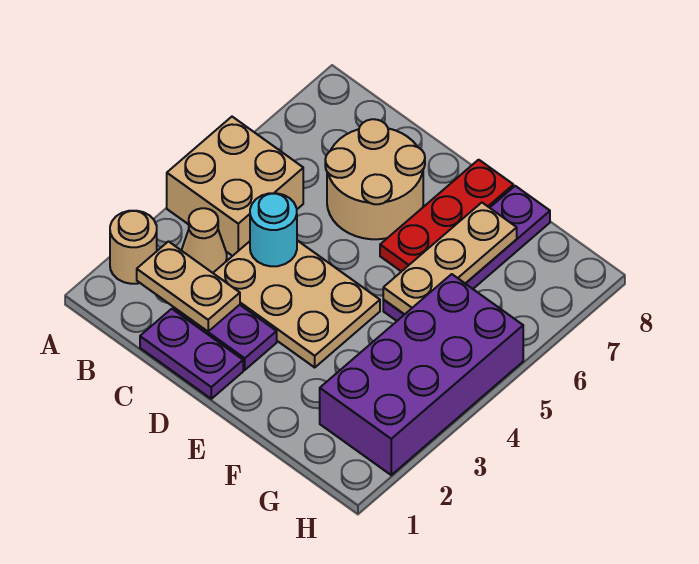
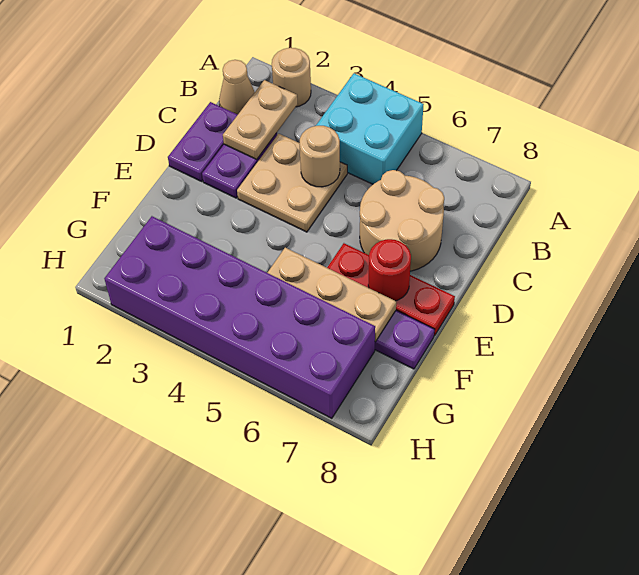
tan 2x2 brick [167,117,303,256] -> cyan 2x2 brick [316,73,424,184]
tan 1x1 cone [181,208,227,273] -> tan 1x1 cone moved to [219,60,255,114]
tan 2x3 plate [213,240,380,367] -> tan 2x2 plate [237,134,347,232]
cyan 1x1 round brick [250,193,297,266] -> tan 1x1 round brick [300,126,340,187]
none -> red 1x1 round brick [368,239,411,301]
purple 2x4 brick [320,274,523,475] -> purple 2x6 brick [104,216,375,418]

